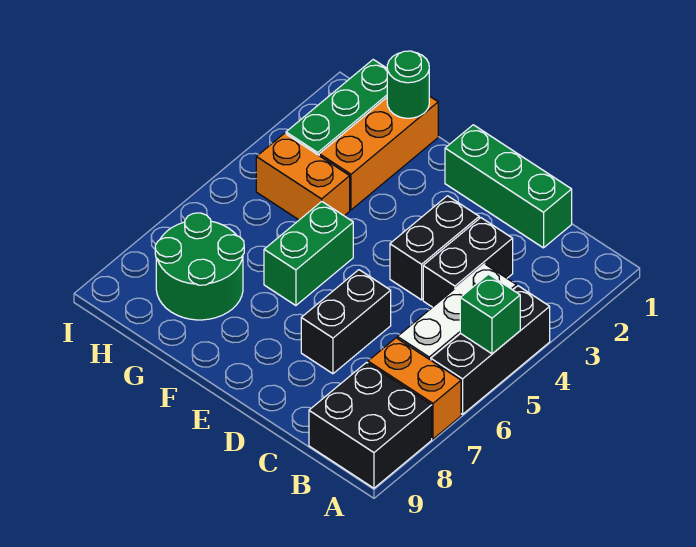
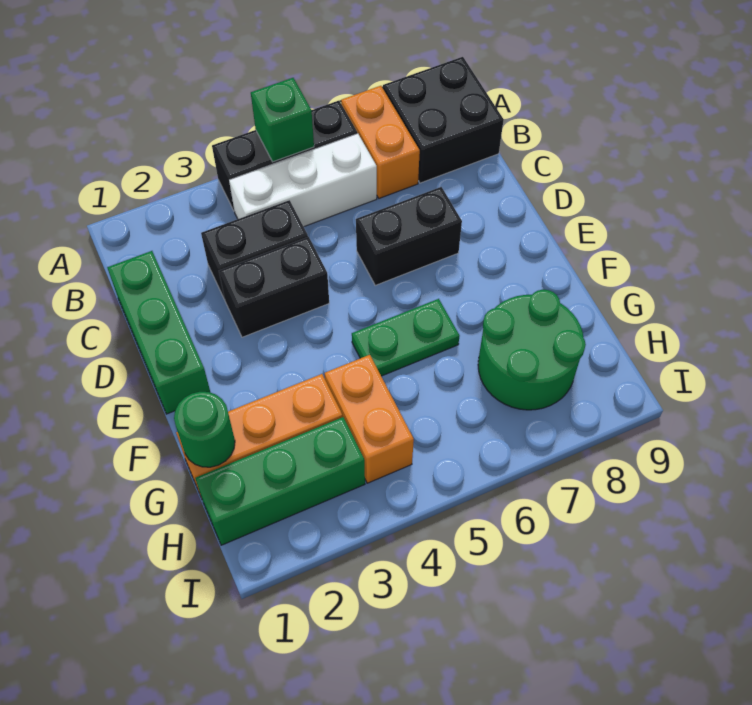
green 1x2 brick [264,202,353,306] -> green 1x2 plate [352,299,459,376]

